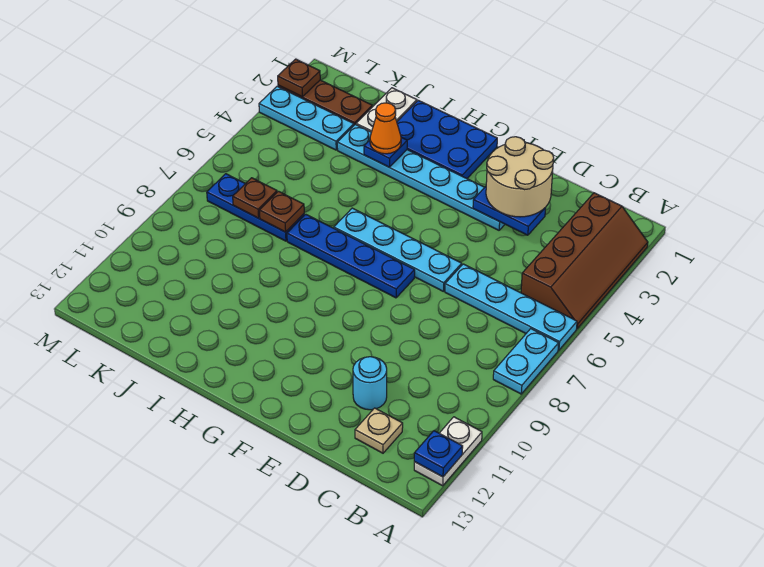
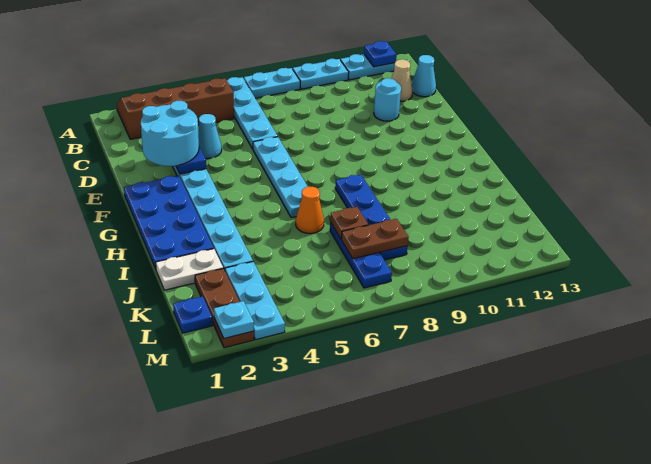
none -> cyan 1x2 plate [293,59,349,89]
white 1x2 plate [414,417,482,486] -> cyan 1x2 plate [341,54,395,80]
tan 1x1 plate [355,408,403,453] -> tan 1x1 cone [391,59,412,101]
none -> cyan 1x1 cone [412,55,436,97]
tan 2x2 round brick [486,137,554,217] -> cyan 2x2 round brick [141,101,199,166]
none -> cyan 1x1 cone [198,114,222,158]
blue 1x4 plate [287,214,415,298] -> blue 1x4 plate moved to [335,175,408,260]
blue 2x3 plate [397,100,497,178] -> blue 2x4 plate [124,176,214,269]
blue 1x1 plate [364,137,407,167] -> blue 1x1 plate moved to [173,296,212,333]
orange 1x1 cone [370,103,401,154] -> orange 1x1 cone moved to [296,187,324,234]
brown 1x1 plate [233,178,277,218] -> brown 1x2 plate [342,219,409,259]
brown 1x1 plate [278,59,320,97] -> cyan 1x1 plate [214,301,254,339]

